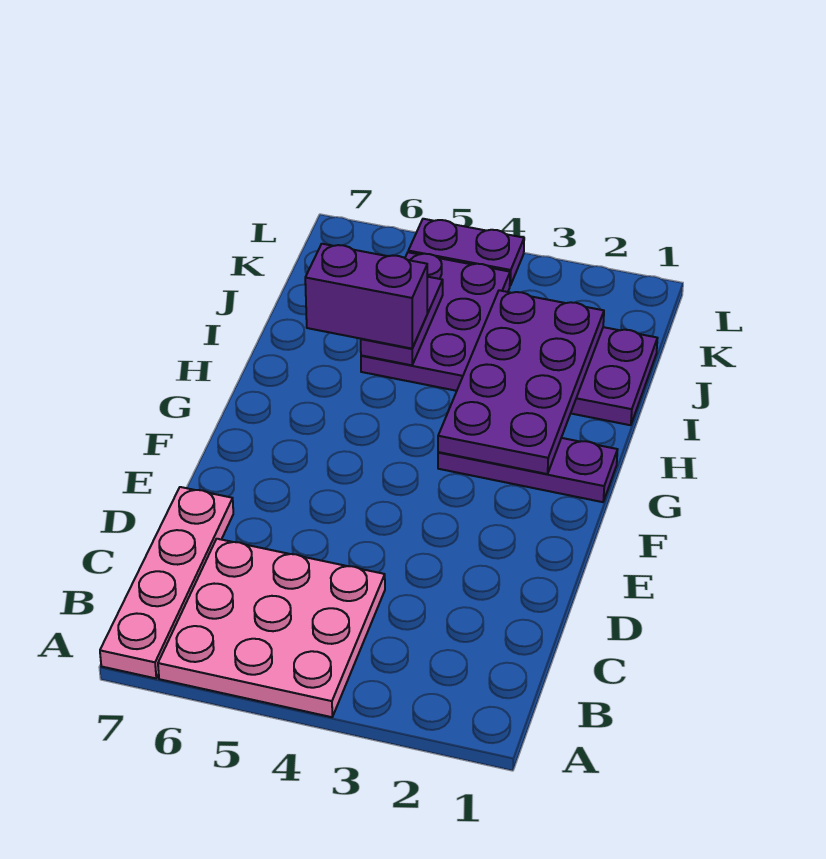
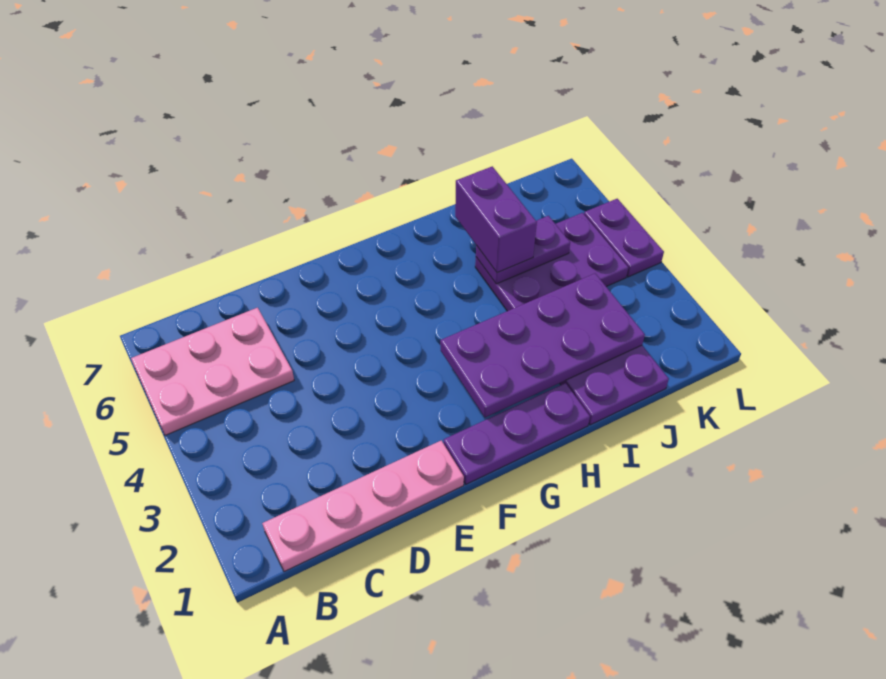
pink 3x3 plate [158,539,385,717] -> pink 2x3 plate [131,308,294,435]
pink 1x4 plate [100,487,233,678] -> pink 1x4 plate moved to [262,441,464,572]
purple 1x3 plate [438,438,618,502] -> purple 1x3 plate turned to [444,383,590,484]

